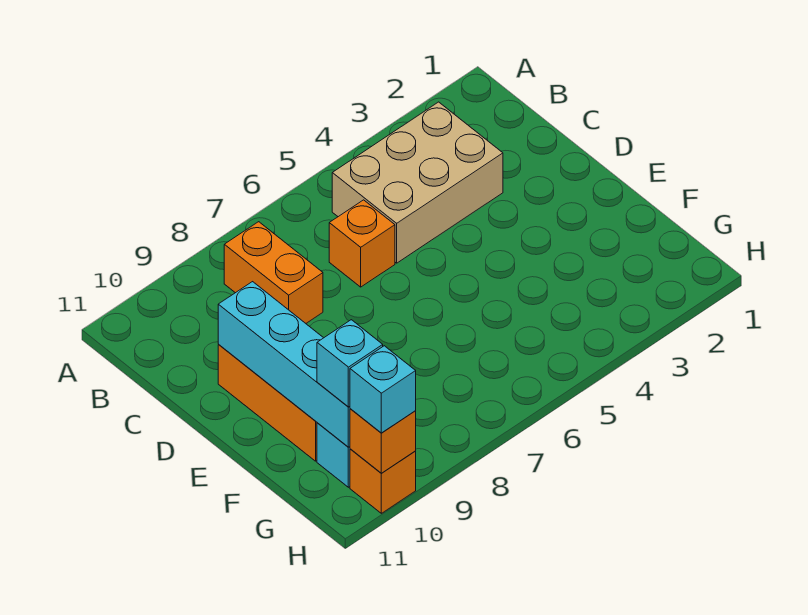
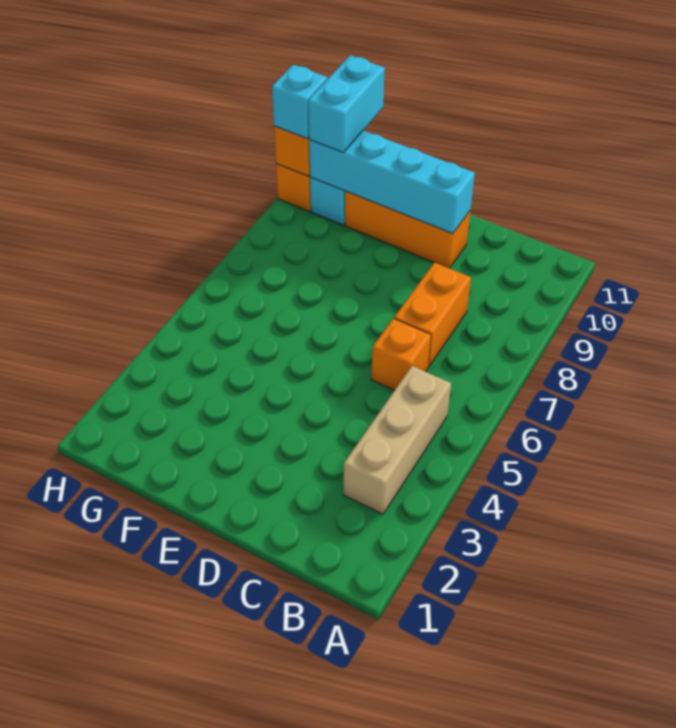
tan 2x3 brick [332,102,503,263] -> tan 1x3 brick [344,366,451,514]
orange 1x2 brick [224,222,323,323] -> orange 1x2 brick turned to [394,263,471,367]
cyan 1x1 brick [317,320,383,407] -> cyan 1x2 brick [308,55,385,153]

